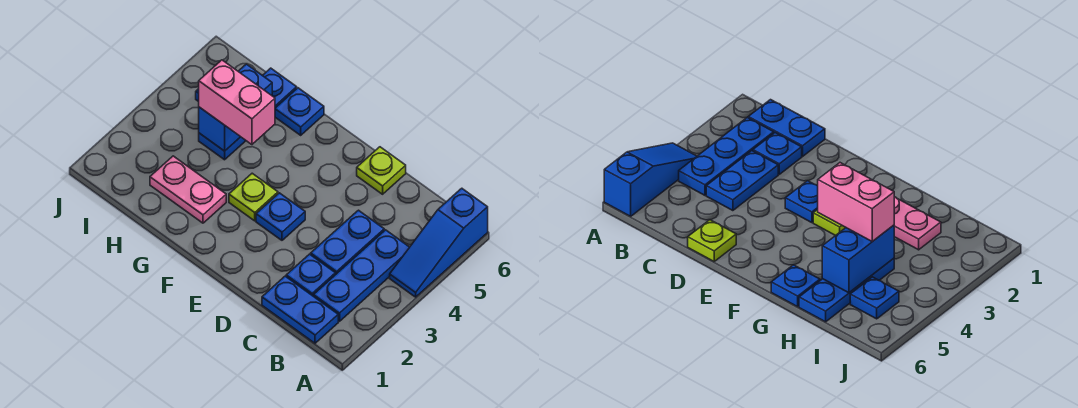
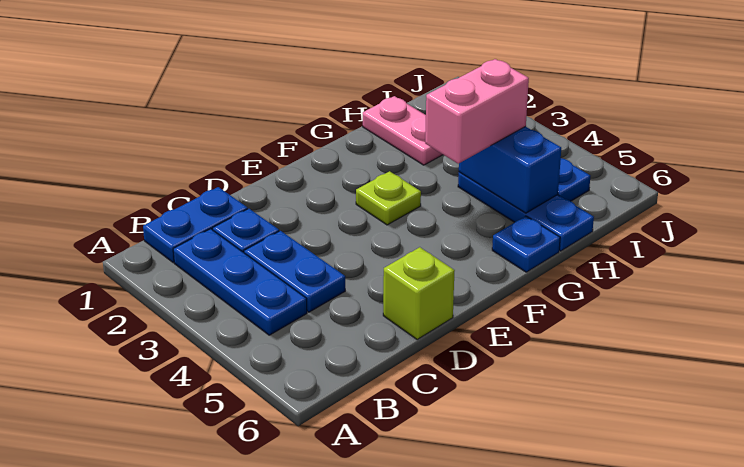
blue 1x3 slope [390,188,488,297] -> none
lime 1x1 plate [357,147,406,194] -> lime 1x1 brick [383,247,455,339]
blue 1x1 plate [256,193,305,240] -> none
pink 1x2 plate [150,156,226,223] -> pink 1x2 plate turned to [363,96,443,165]

